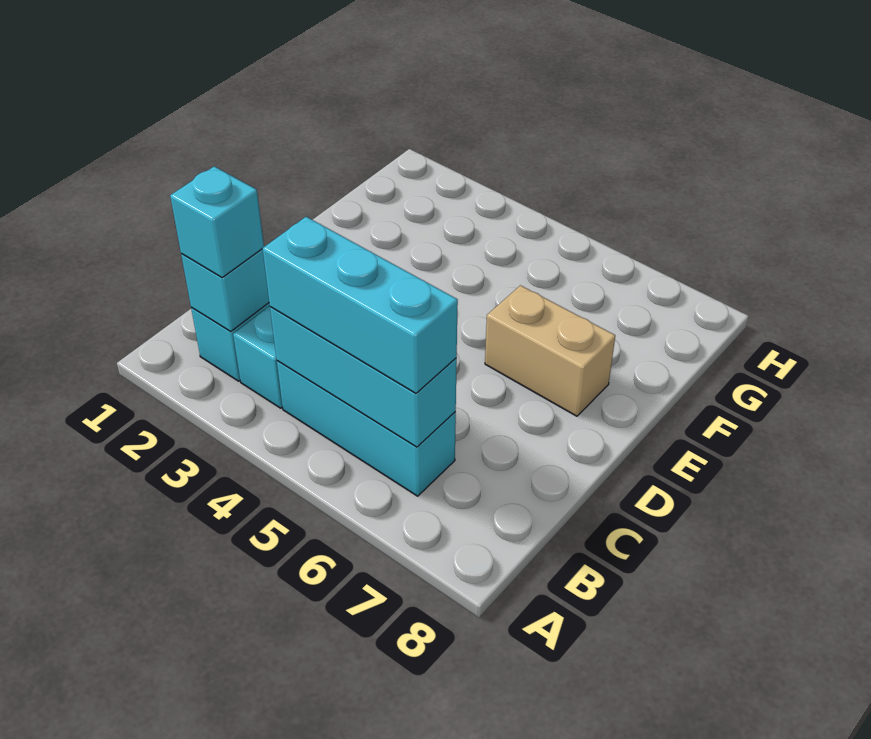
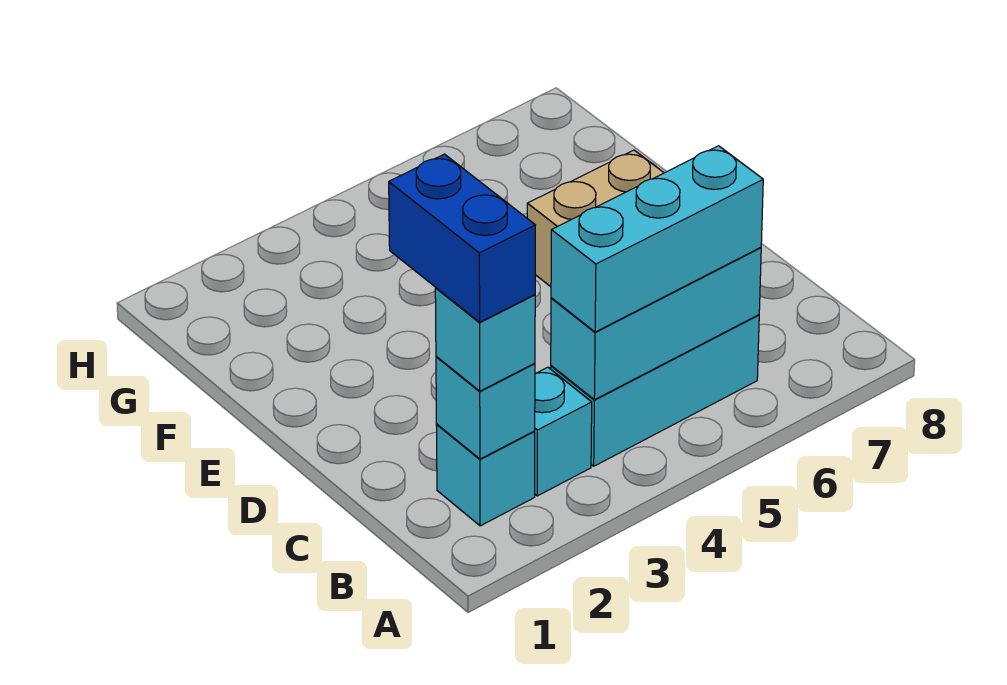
none -> blue 1x2 brick [389,154,536,322]

